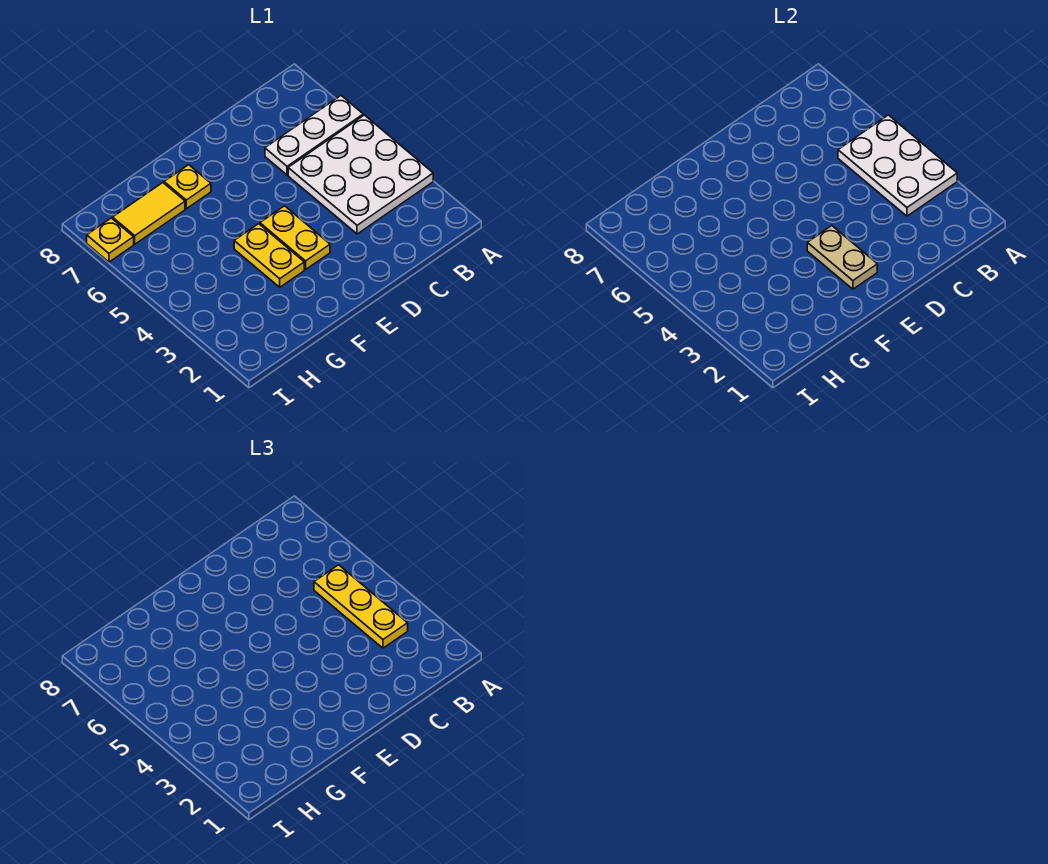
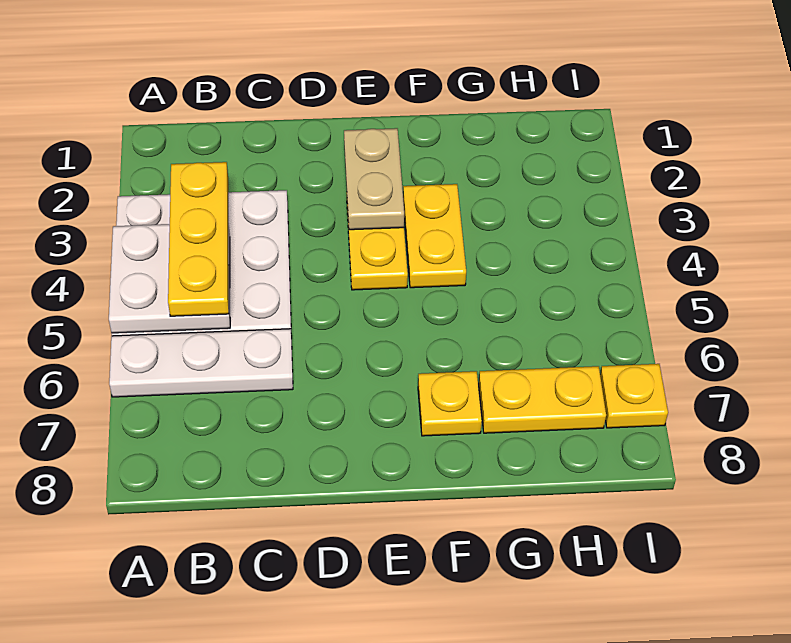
white 2x3 plate [838,115,957,216] -> white 2x2 plate [109,223,230,333]
yellow 1x2 tile [113,183,185,244] -> yellow 1x2 plate [479,366,606,433]

